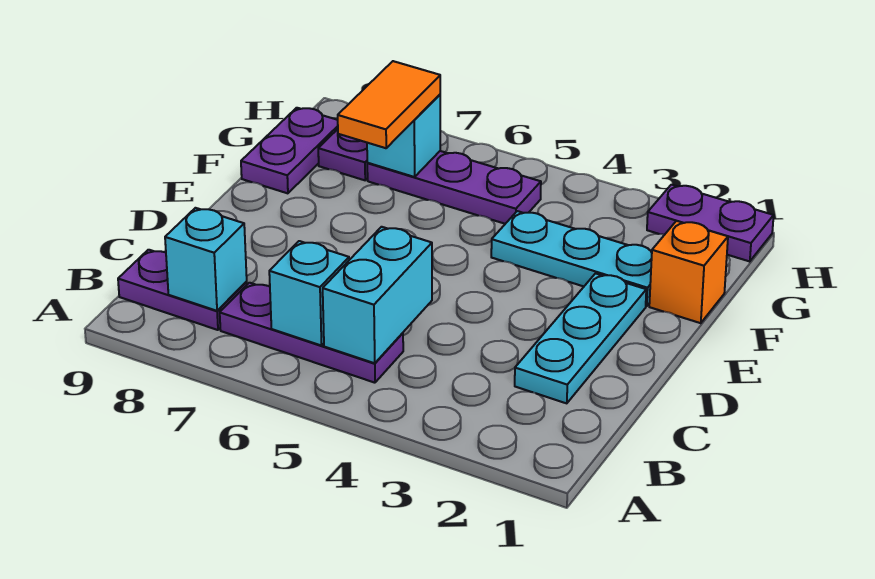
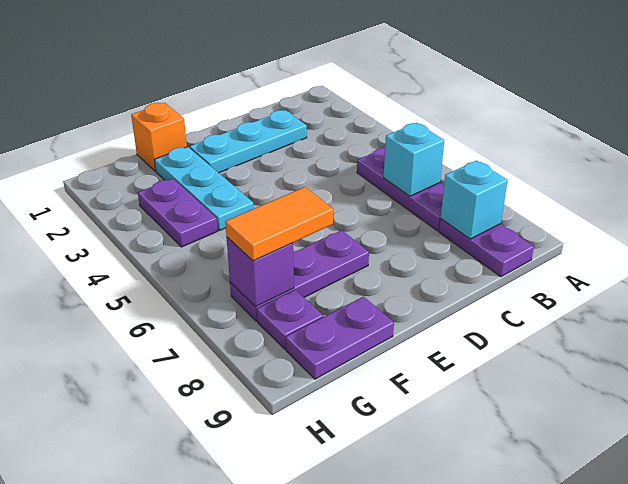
cyan 1x2 brick [323,227,432,363] -> none
purple 1x3 plate [367,151,541,224] -> purple 1x3 plate turned to [230,230,369,321]
cyan 1x1 brick [367,95,440,177] -> purple 1x1 brick [227,237,294,307]
purple 1x2 plate [647,185,774,262] -> purple 1x2 plate moved to [138,179,217,247]

